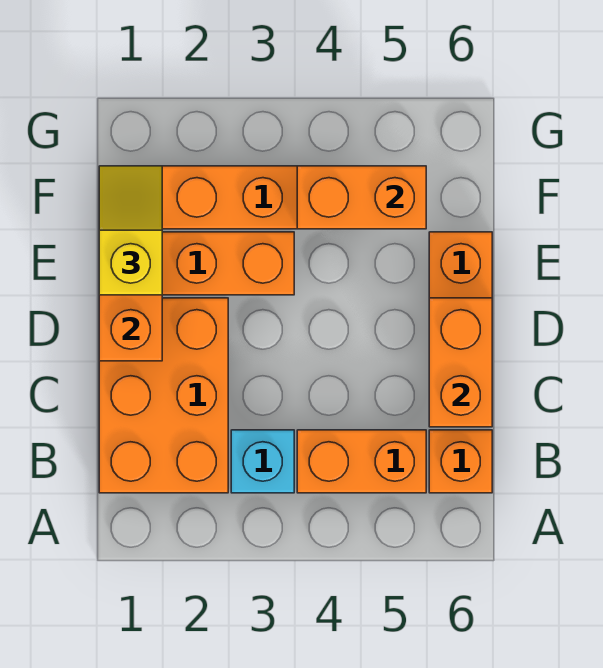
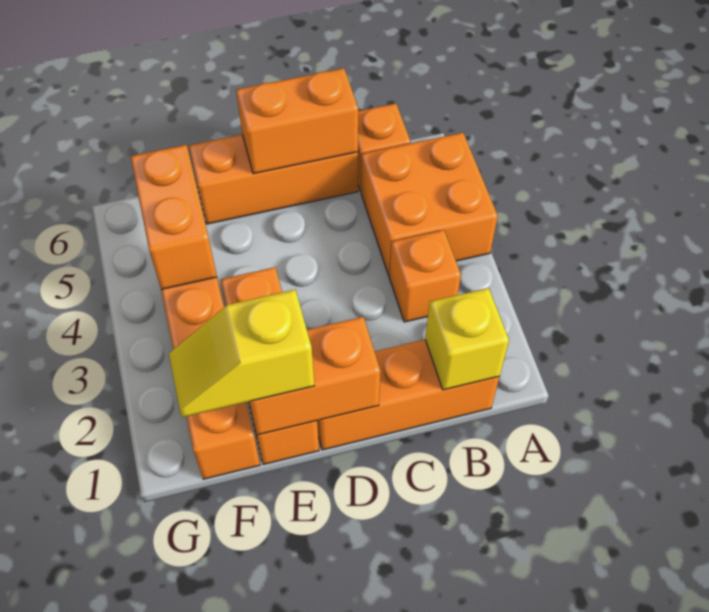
orange 2x3 brick [99,298,228,493] -> orange 1x3 brick [317,340,499,450]
none -> yellow 1x1 brick [425,288,509,390]
cyan 1x1 brick [231,430,294,493] -> orange 1x1 brick [389,230,461,322]
orange 1x2 brick [297,430,426,493] -> orange 2x2 brick [361,133,498,276]

